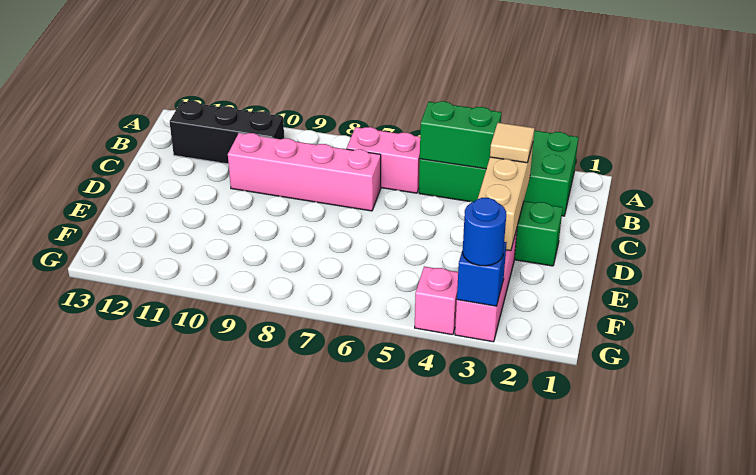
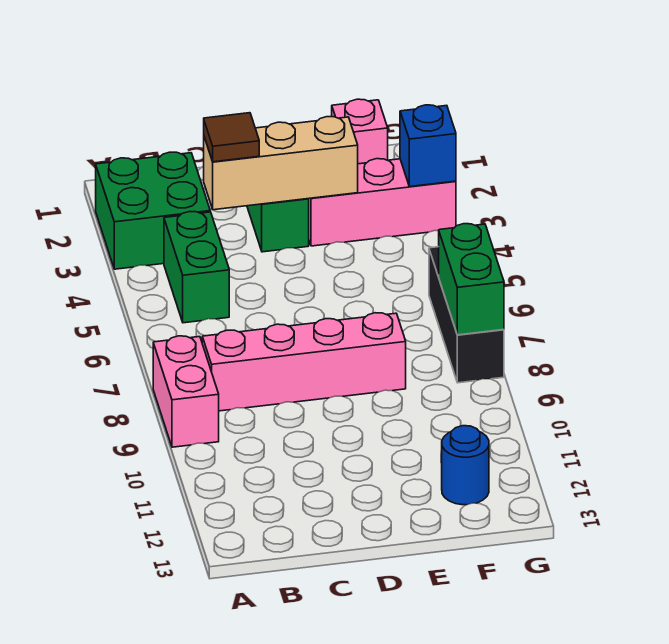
green 1x2 brick [420,101,501,169] -> green 1x2 brick moved to [439,224,504,335]
pink 1x2 brick [347,127,420,193] -> pink 1x2 brick moved to [153,336,219,447]
black 1x3 brick [170,101,284,164] -> black 1x3 brick moved to [429,247,504,383]
tan 1x1 tile [490,123,534,163] -> brown 1x1 tile [204,113,259,162]
pink 1x4 brick [228,133,381,211] -> pink 1x4 brick turned to [202,313,406,411]
blue 1x1 round brick [463,198,506,266] -> blue 1x1 round brick moved to [442,426,489,505]
pink 1x1 brick [415,267,458,335] -> pink 1x1 brick moved to [332,99,388,164]

